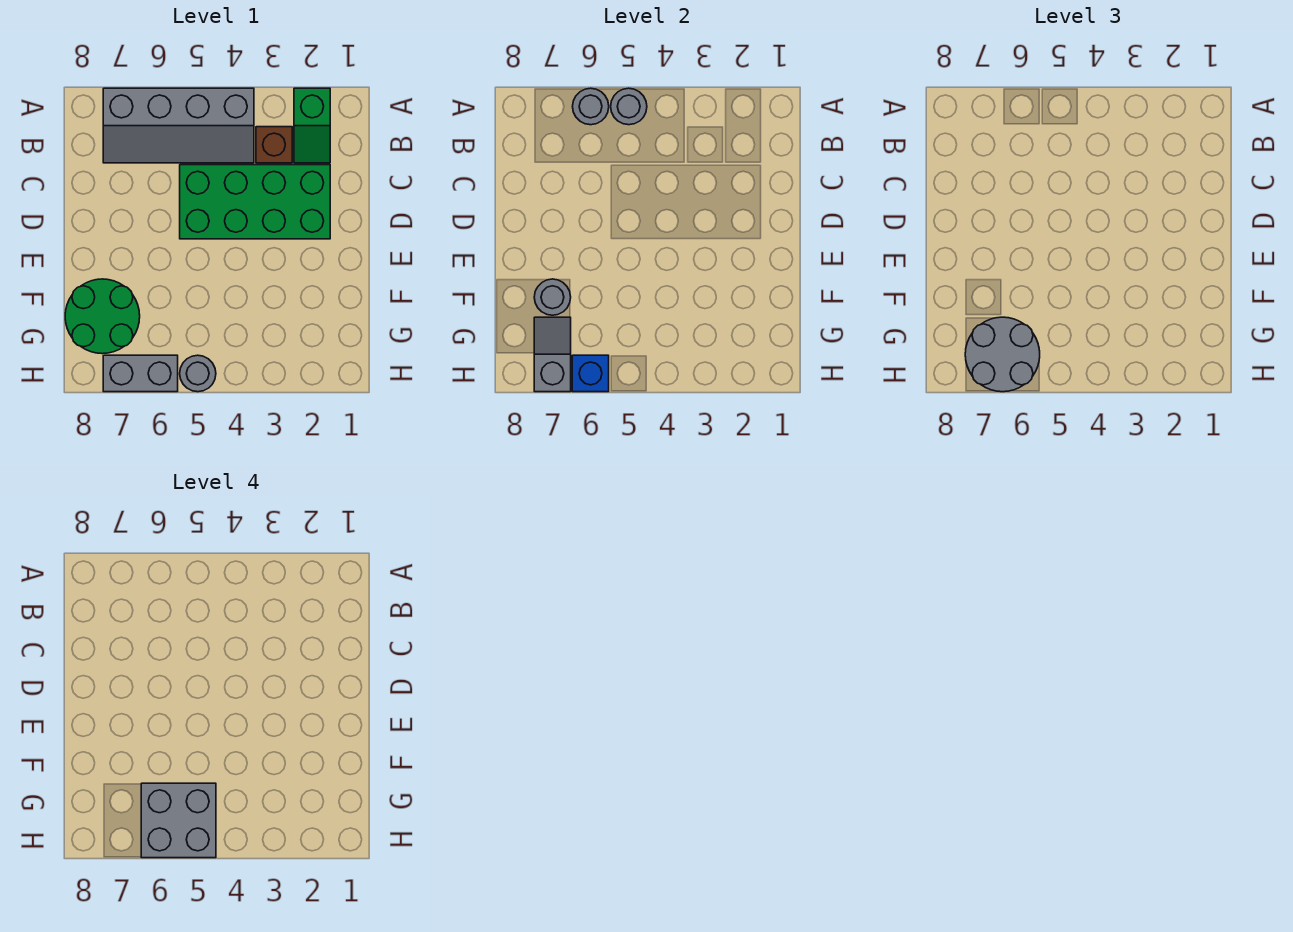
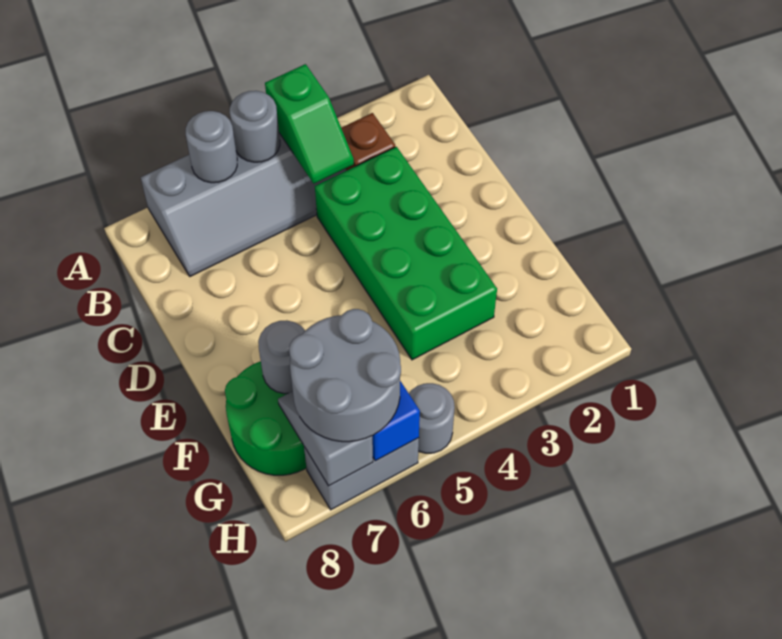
green 1x2 slope [294,88,330,163] -> green 1x2 slope moved to [265,64,354,184]
green 2x4 brick [180,165,330,239] -> green 2x4 brick turned to [315,147,497,360]
grey 2x2 brick [141,783,216,858] -> none

